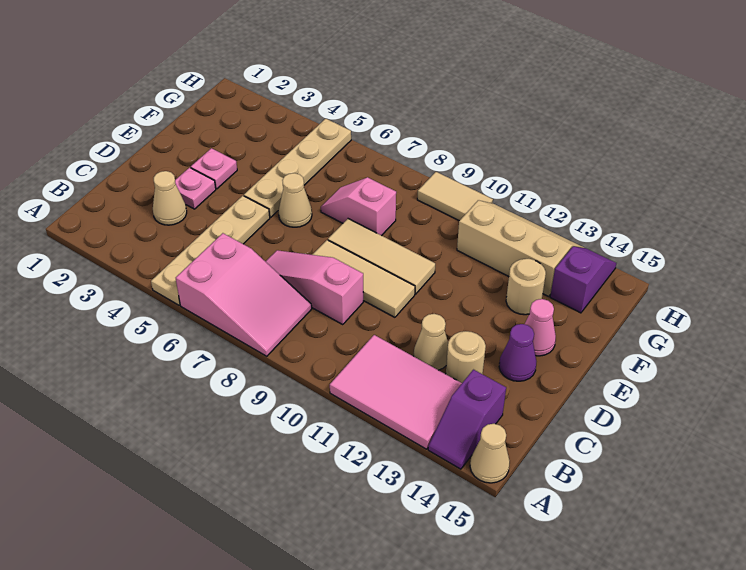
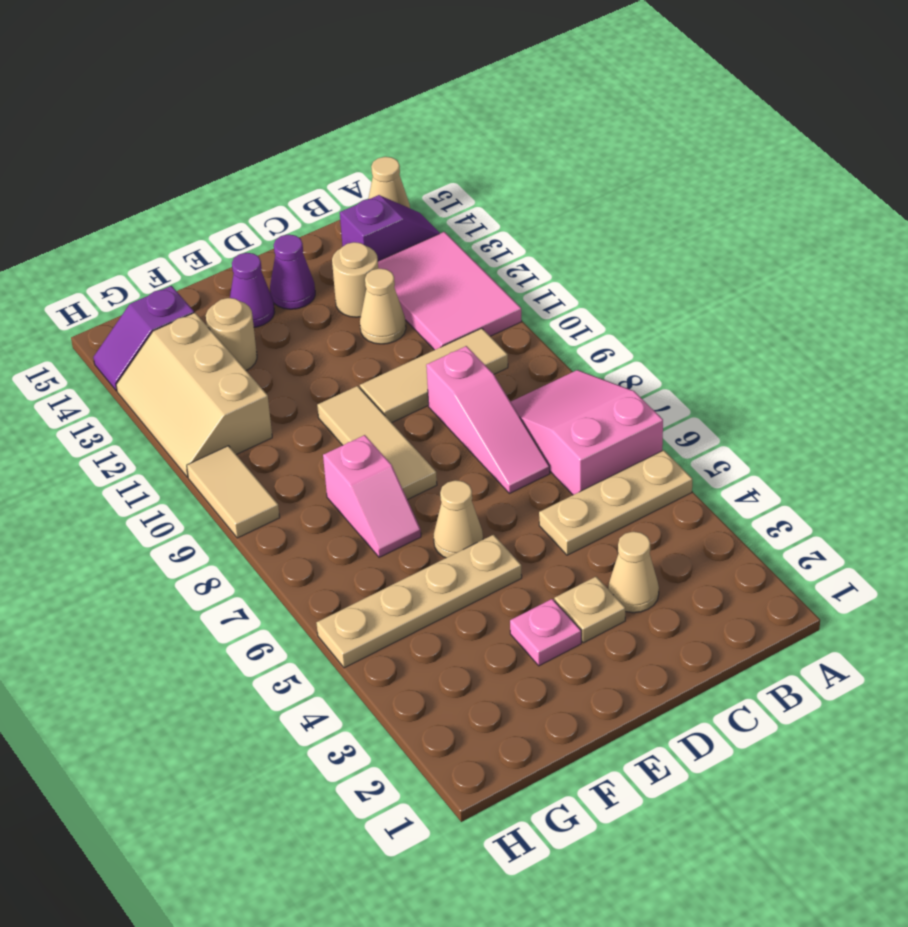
tan 1x4 plate [151,196,270,305] -> tan 1x3 plate [539,450,692,555]
pink 1x1 plate [175,168,216,209] -> tan 1x1 plate [554,577,625,643]
tan 1x3 tile [312,240,415,317] -> tan 1x3 tile turned to [360,328,508,423]
pink 1x1 cone [525,299,556,356] -> purple 1x1 cone [230,253,275,327]

